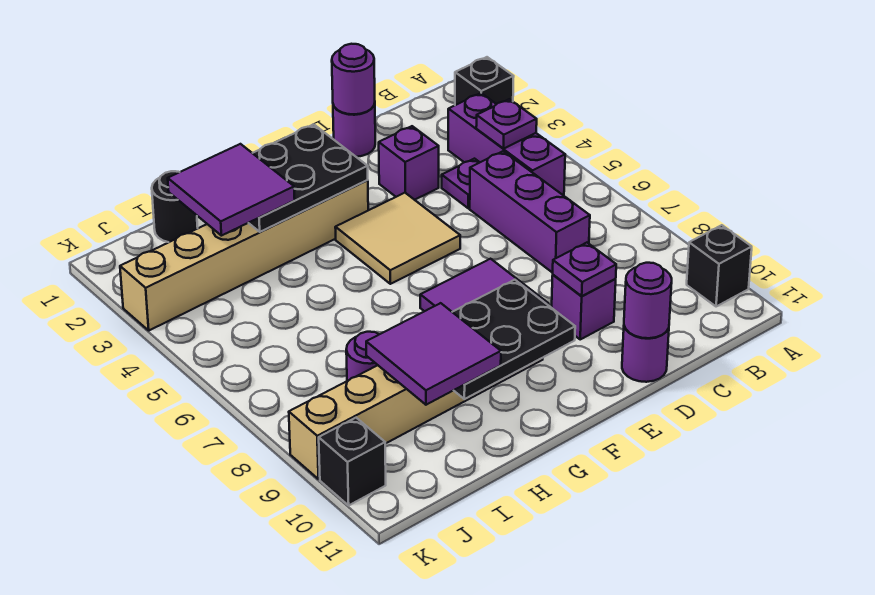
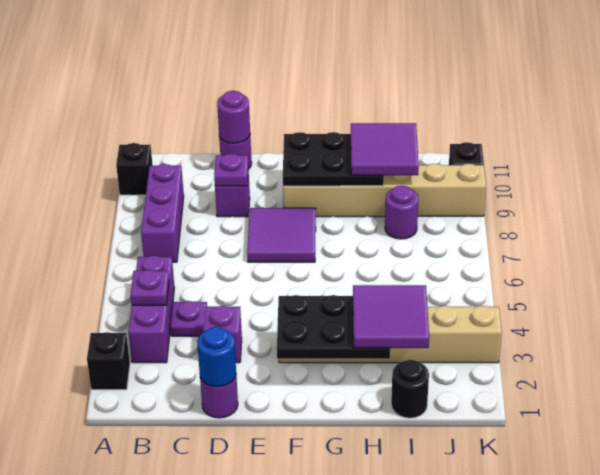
purple 1x3 brick [470,151,590,273] -> purple 1x3 brick moved to [141,164,184,262]
purple 1x1 round brick [332,44,375,114] -> blue 1x1 round brick [197,327,236,387]
tan 2x2 tile [335,193,460,284] -> none

